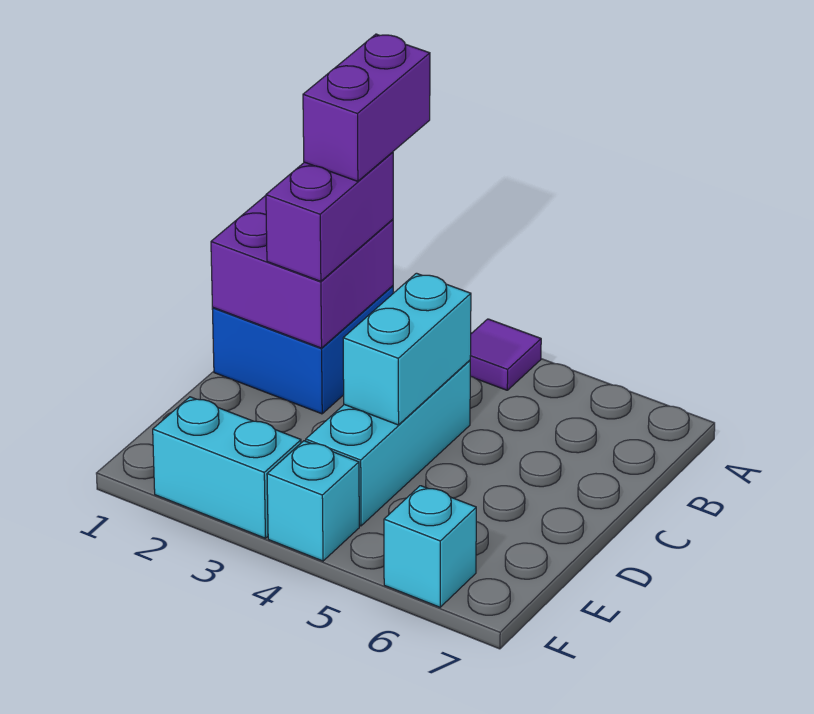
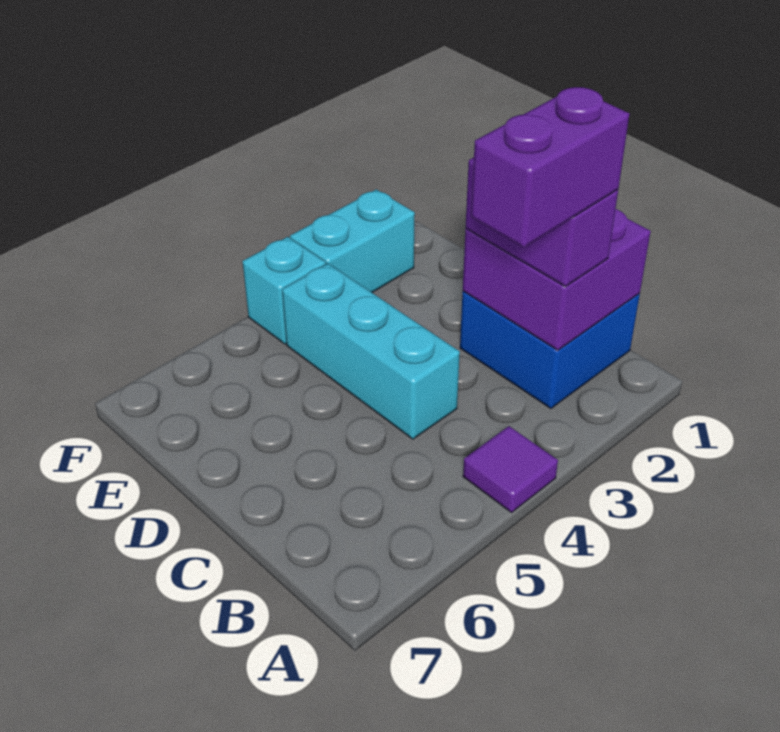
purple 1x2 brick [303,34,430,181] -> purple 1x2 brick turned to [471,87,629,248]
cyan 1x2 brick [343,273,471,425] -> none
cyan 1x1 brick [384,486,476,607] -> none

